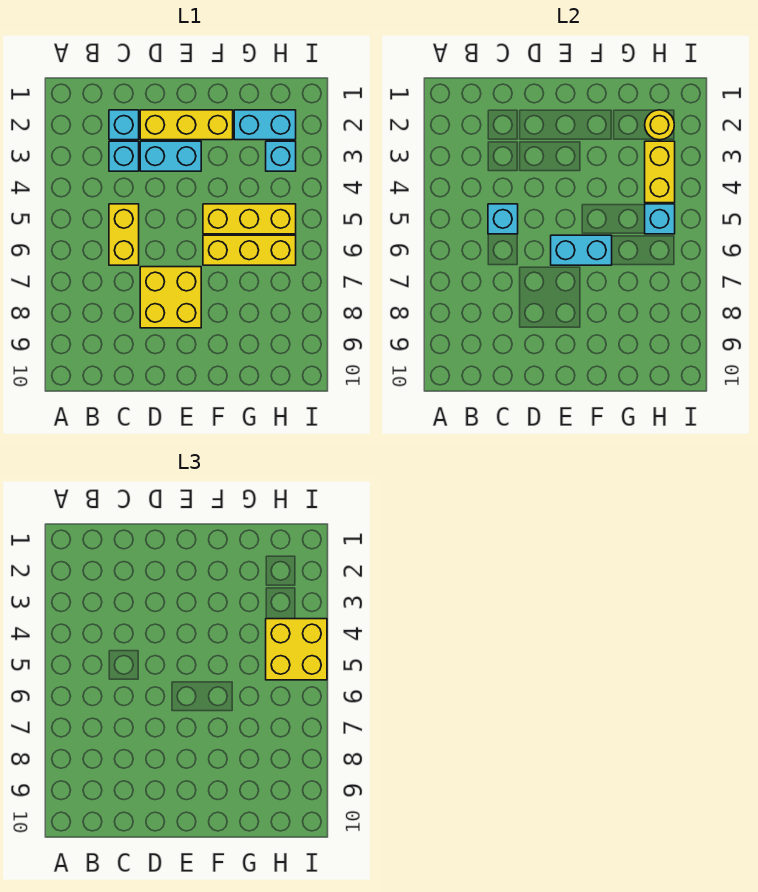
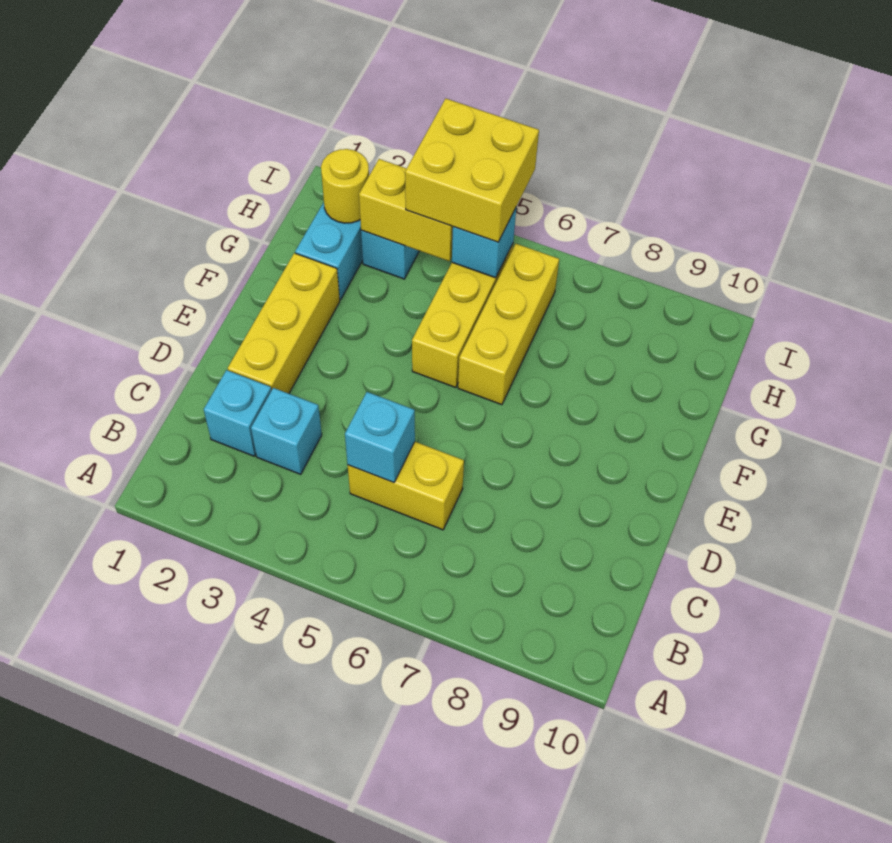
cyan 1x2 brick [140,141,201,171] -> none
yellow 2x2 brick [140,267,201,328] -> none
cyan 1x2 brick [551,235,612,265] -> none

